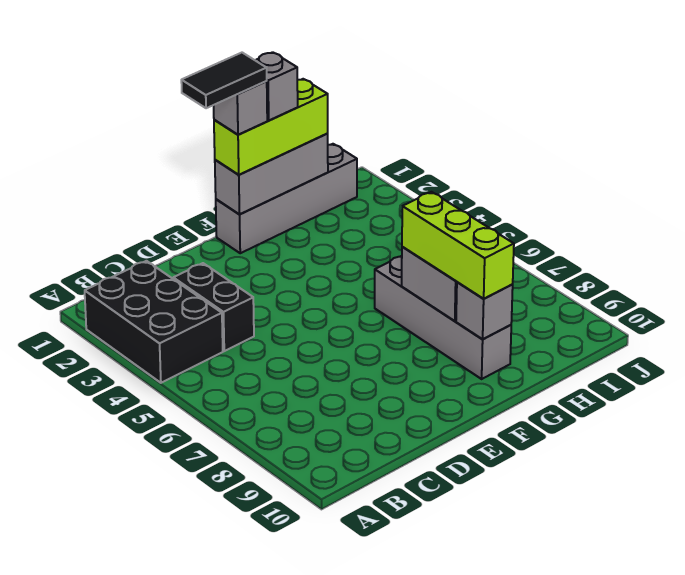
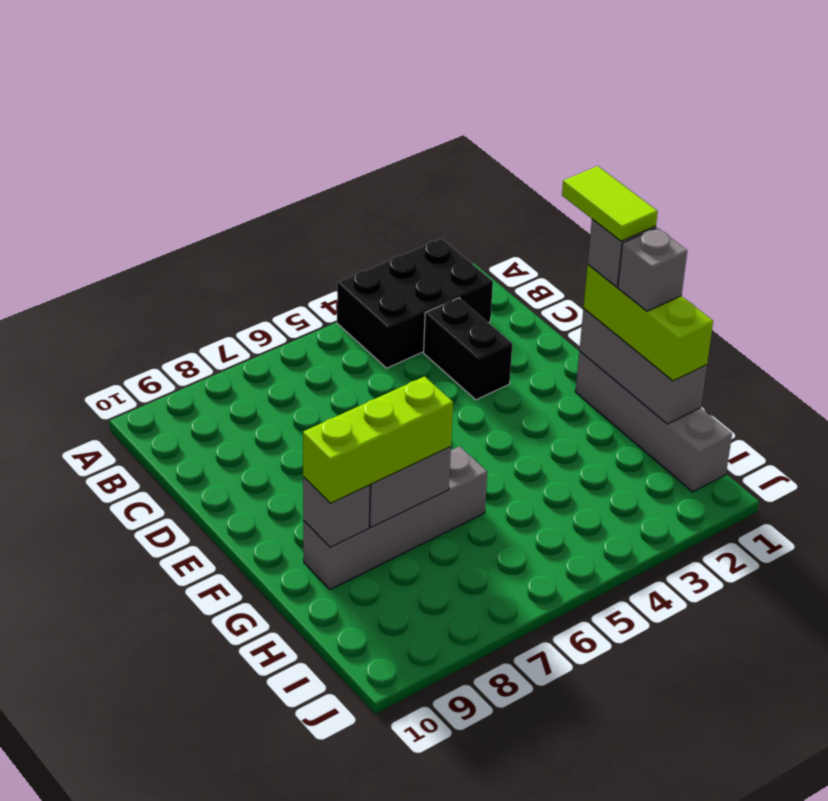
black 1x2 brick [173,263,254,351] -> black 1x2 brick turned to [424,298,512,400]
black 1x2 tile [181,53,267,108] -> lime 1x2 tile [562,166,658,241]

